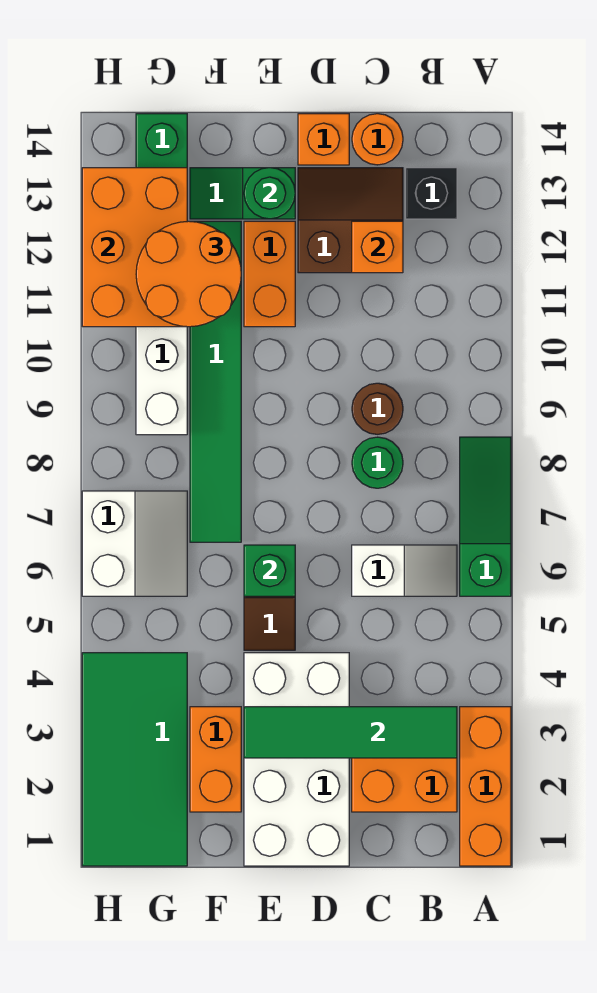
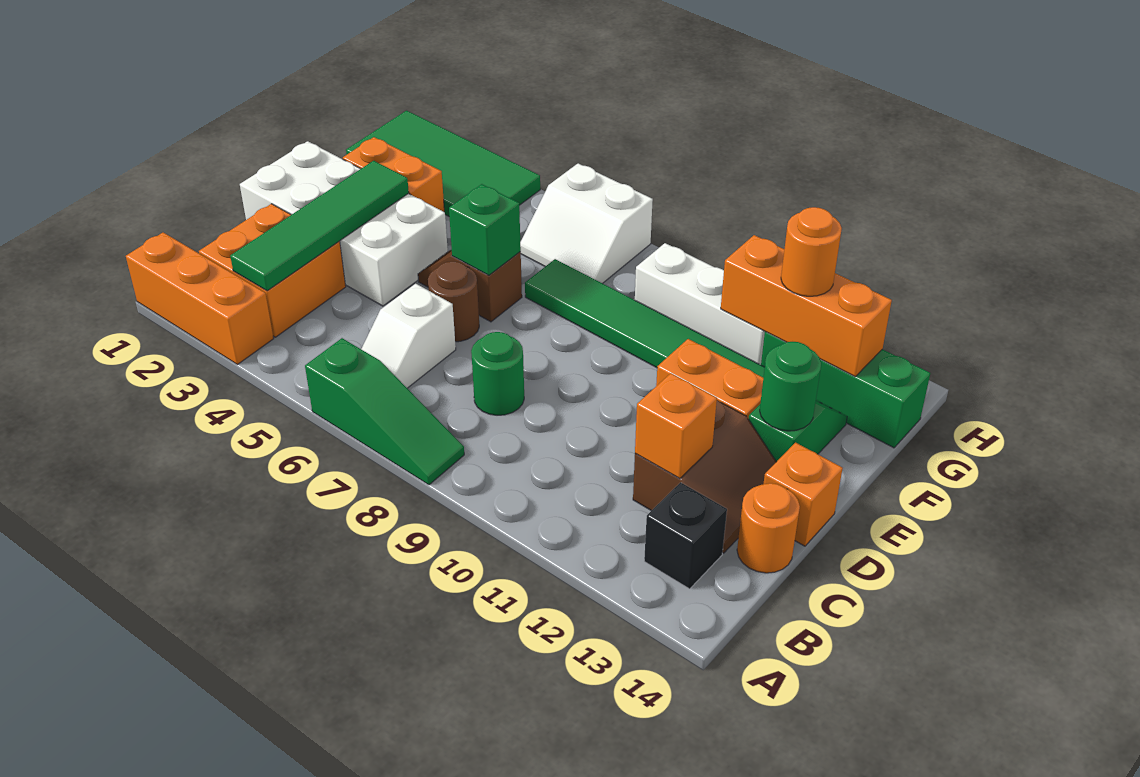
brown 1x1 round brick [352,383,403,434] -> brown 1x1 round brick moved to [428,261,479,342]
orange 2x2 round brick [136,221,241,327] -> orange 1x1 round brick [781,207,842,296]
orange 2x3 brick [82,168,187,327] -> orange 1x3 brick [721,235,892,376]

